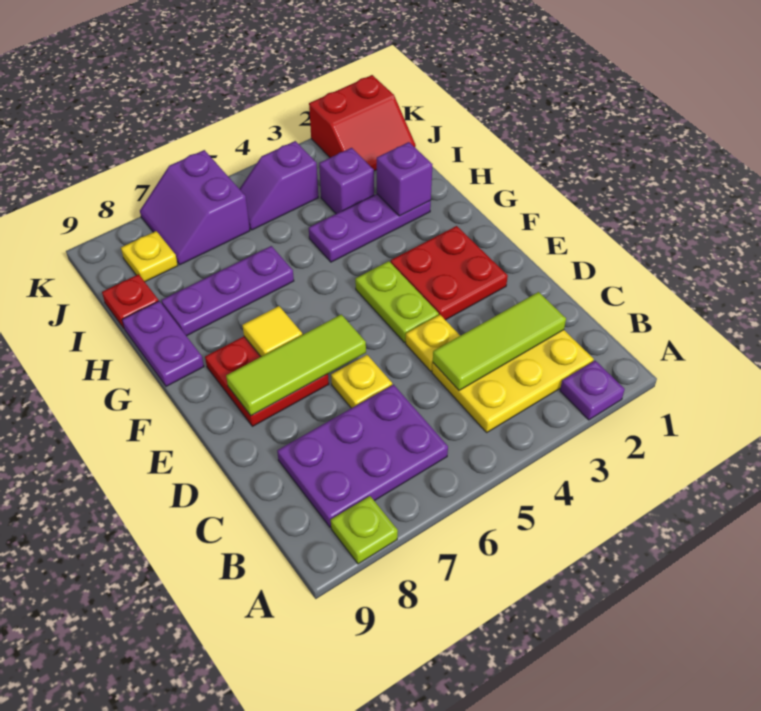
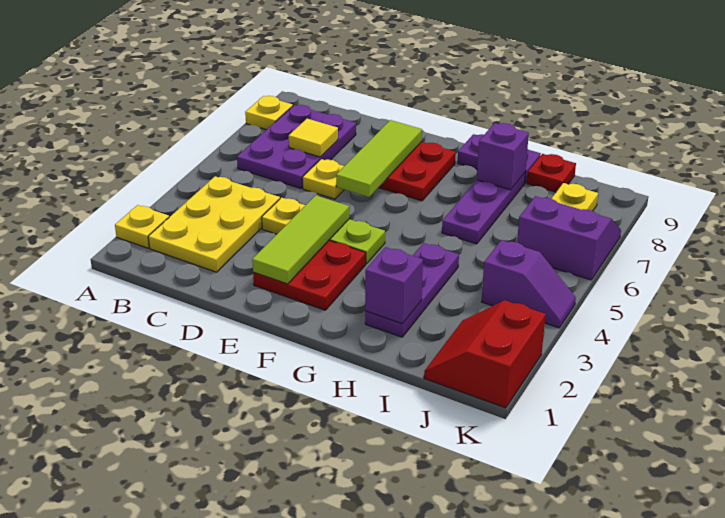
purple 1x1 plate [560,361,625,420] -> yellow 1x1 plate [115,205,169,248]
lime 1x1 plate [331,496,398,564] -> yellow 1x1 plate [245,96,293,130]
lime 1x3 tile [433,292,566,390] -> lime 1x3 tile moved to [252,195,349,284]
yellow 1x1 tile [242,306,302,357] -> yellow 1x1 tile moved to [289,119,338,157]
purple 1x1 brick [319,148,374,214] -> purple 1x1 brick moved to [477,123,529,190]
purple 1x2 slope [240,141,318,230] -> purple 1x2 slope turned to [482,240,576,328]

